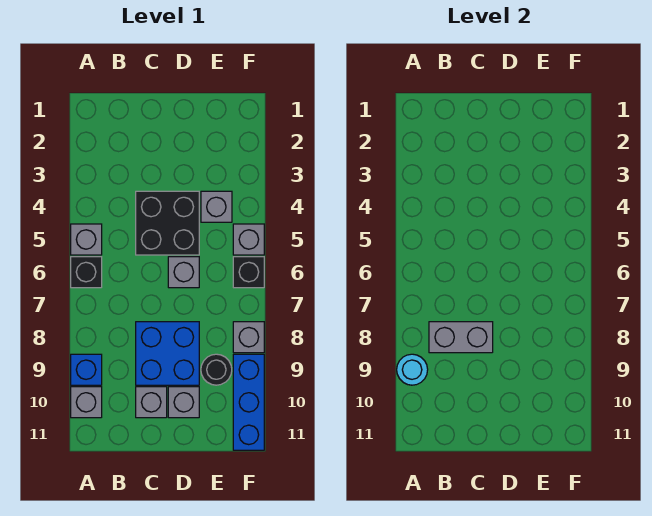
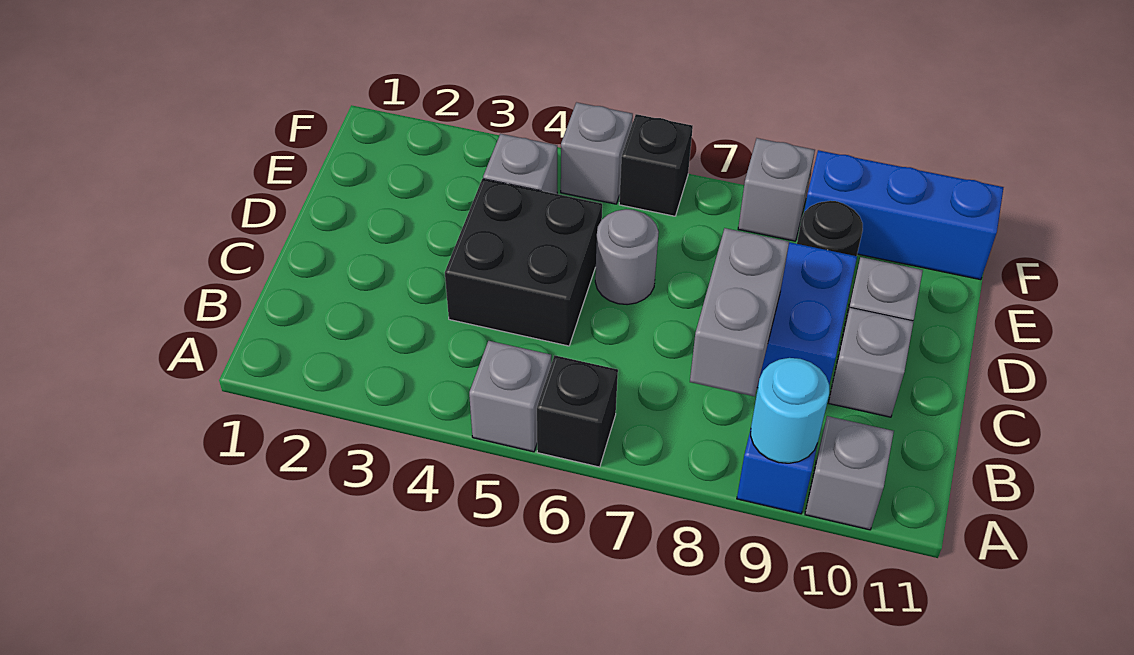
grey 1x1 brick [168,257,199,288] -> grey 1x1 round brick [595,209,659,305]

